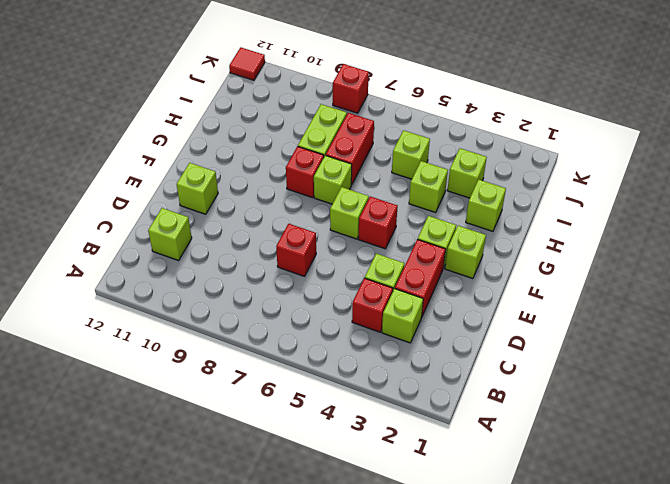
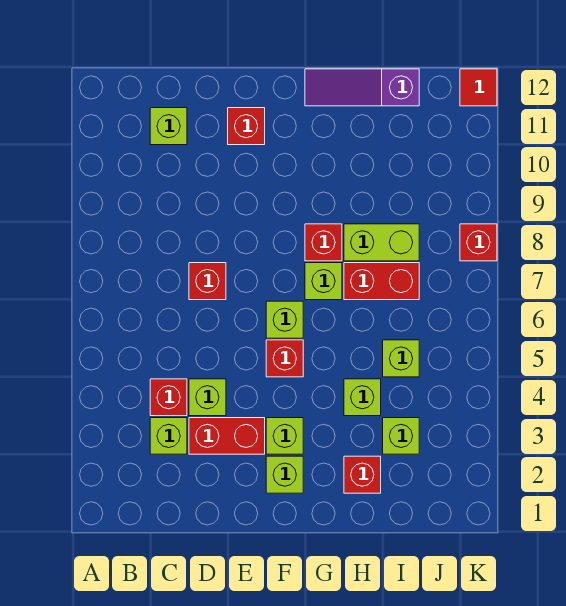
lime 1x1 brick [177,163,218,214] -> red 1x1 brick [228,108,265,145]
none -> purple 1x3 slope [305,69,419,106]
lime 1x1 brick [466,180,506,231] -> red 1x1 brick [344,456,381,493]

